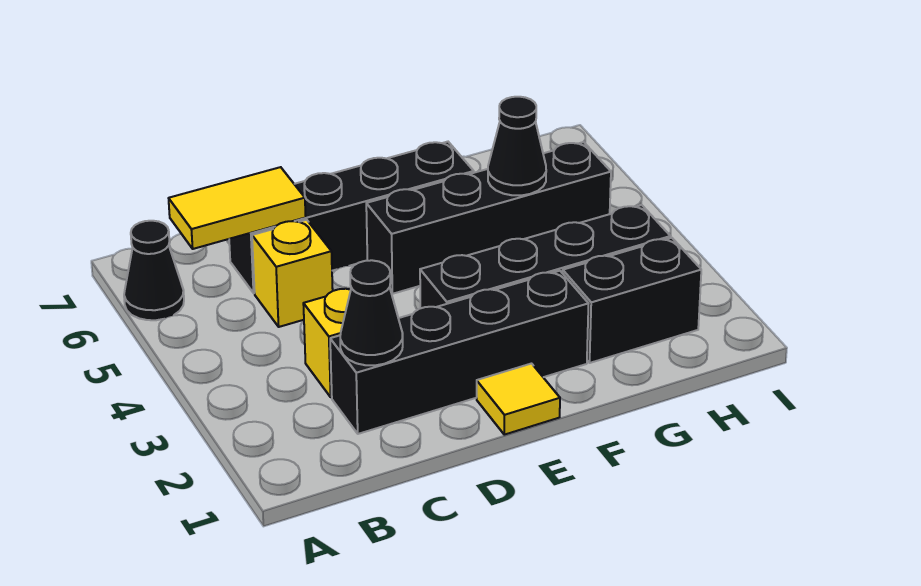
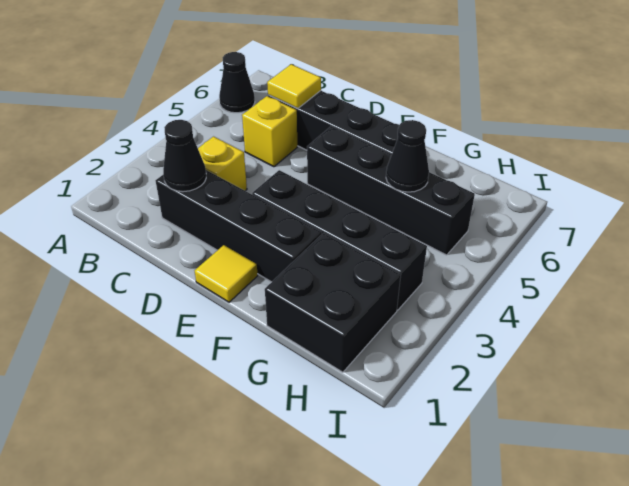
yellow 1x2 tile [169,167,306,249] -> yellow 1x1 tile [267,64,321,108]
black 1x2 brick [563,238,701,363] -> black 2x2 brick [265,233,401,372]

